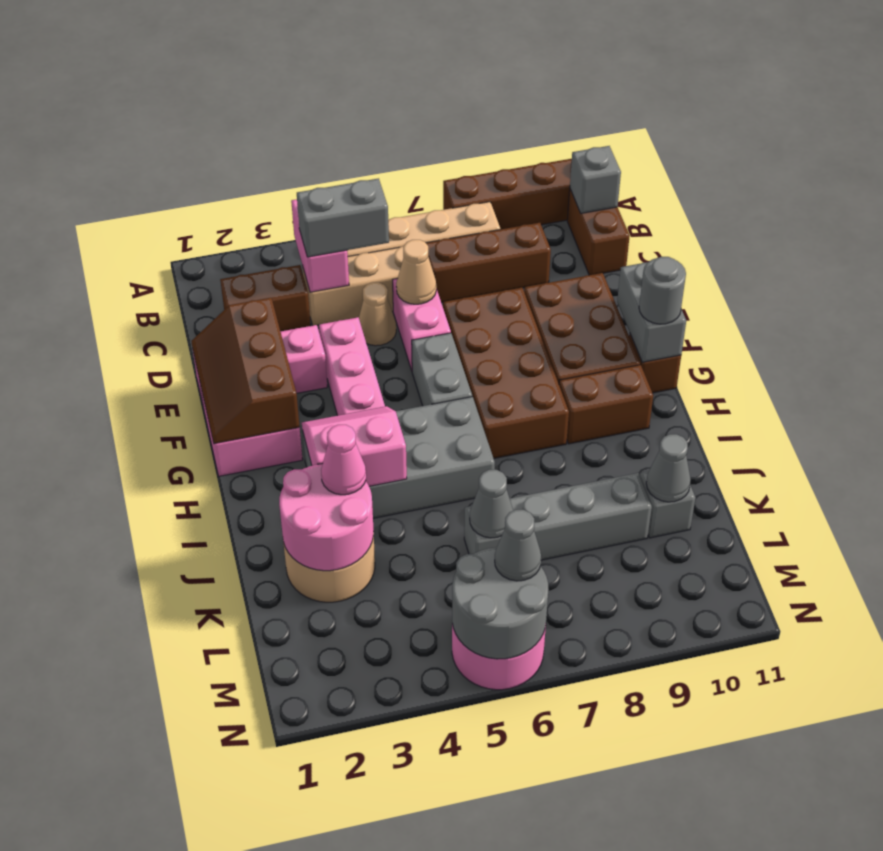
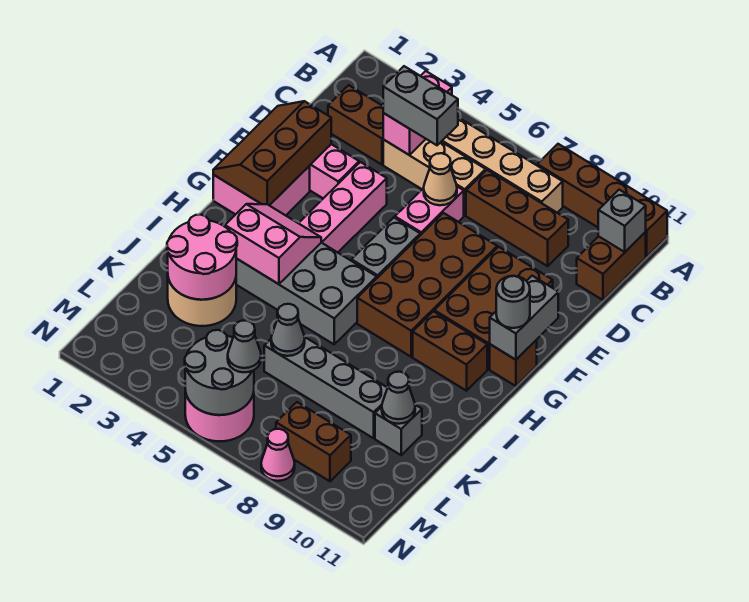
tan 1x1 cone [359,282,396,346] -> none
pink 1x1 cone [321,425,366,495] -> pink 1x1 cone moved to [261,429,295,481]
none -> brown 1x2 brick [276,402,351,481]

